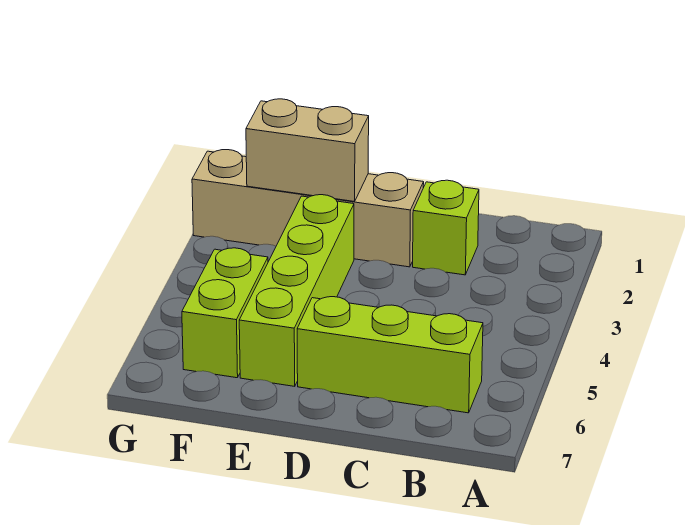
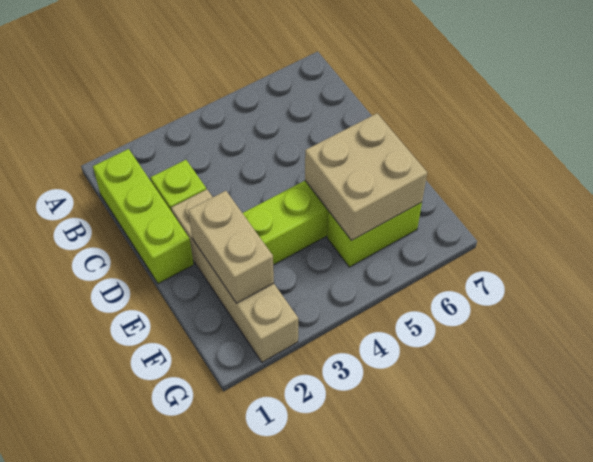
lime 1x3 brick [297,297,483,413] -> lime 1x3 brick moved to [93,149,194,284]
none -> tan 2x2 brick [305,113,427,241]

